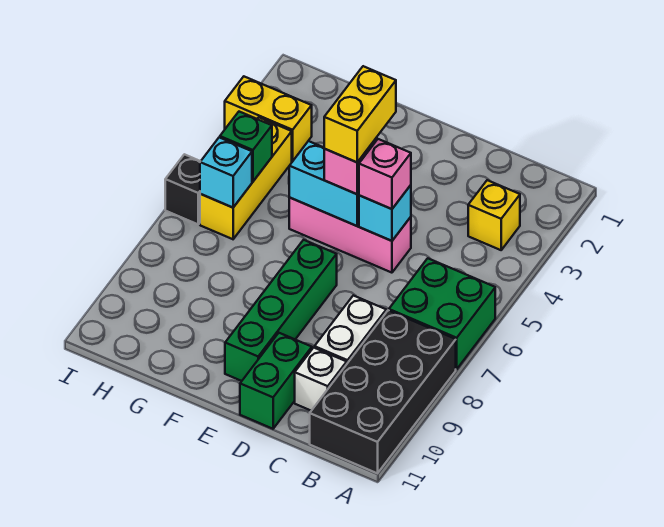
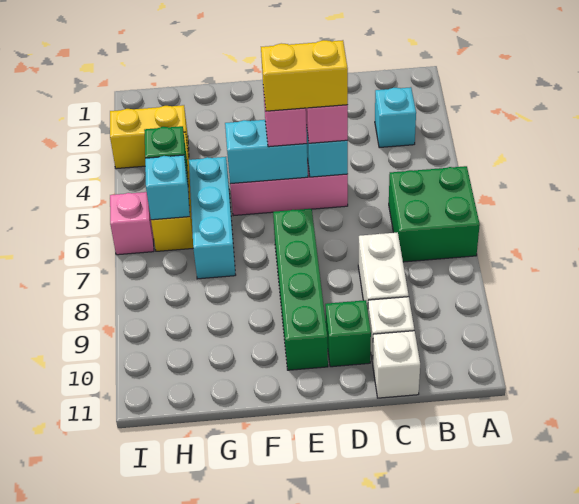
black 2x4 brick [310,310,456,473] -> none
yellow 1x1 brick [468,180,520,250] -> cyan 1x1 brick [375,87,416,148]
none -> white 1x1 brick [373,331,420,398]
green 1x2 brick [240,333,312,429] -> green 1x1 brick [325,300,371,367]
yellow 1x2 brick [324,66,396,162] -> yellow 1x2 brick turned to [261,40,348,111]
none -> cyan 1x3 brick [189,157,235,279]
black 1x1 brick [165,154,201,224] -> pink 1x1 brick [110,192,154,255]

